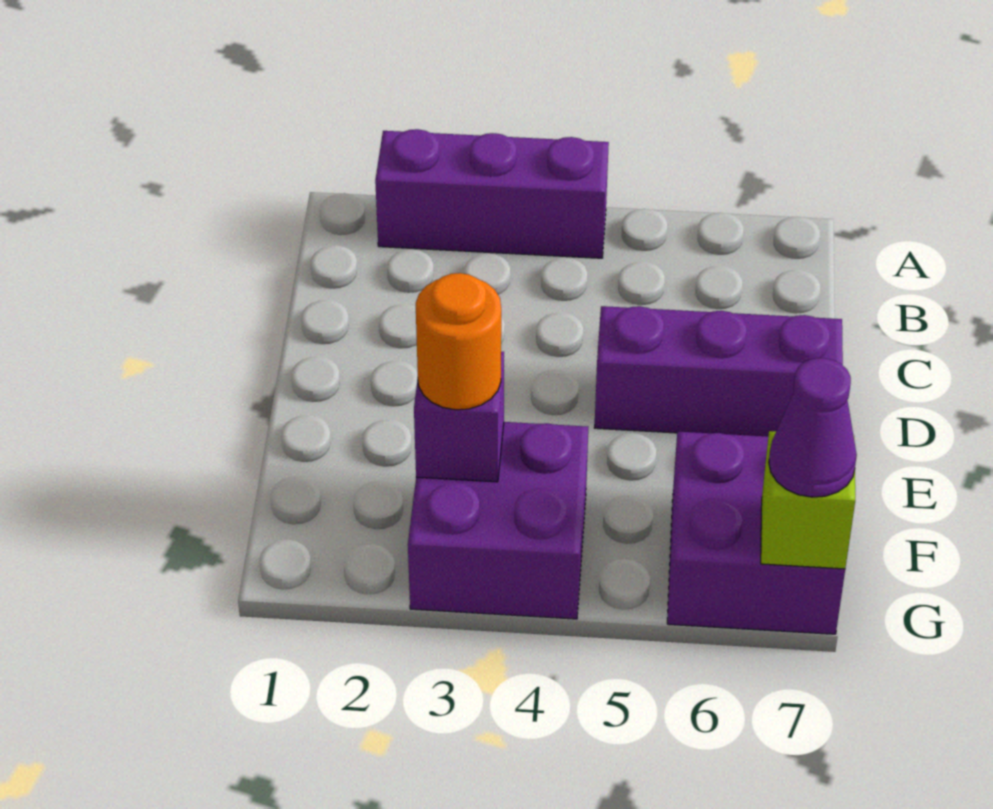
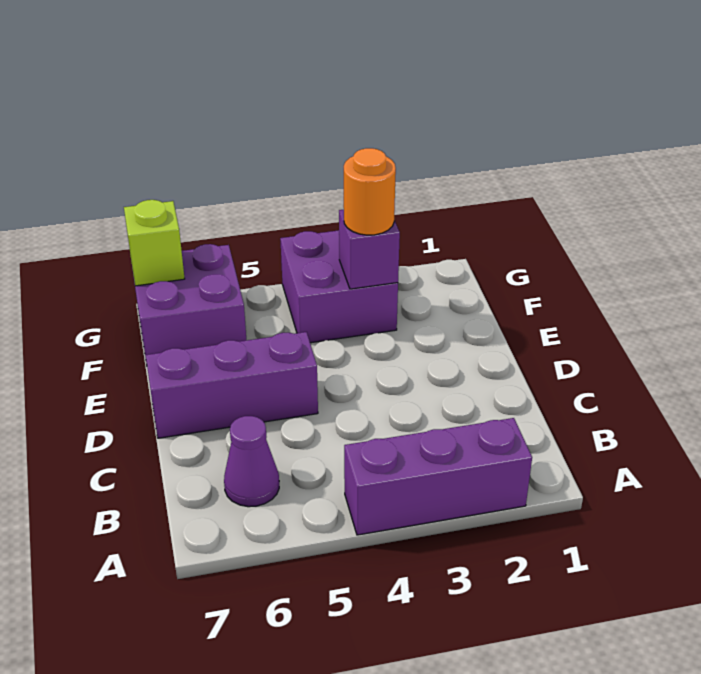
purple 1x1 cone [769,358,857,497] -> purple 1x1 cone moved to [224,416,279,507]

